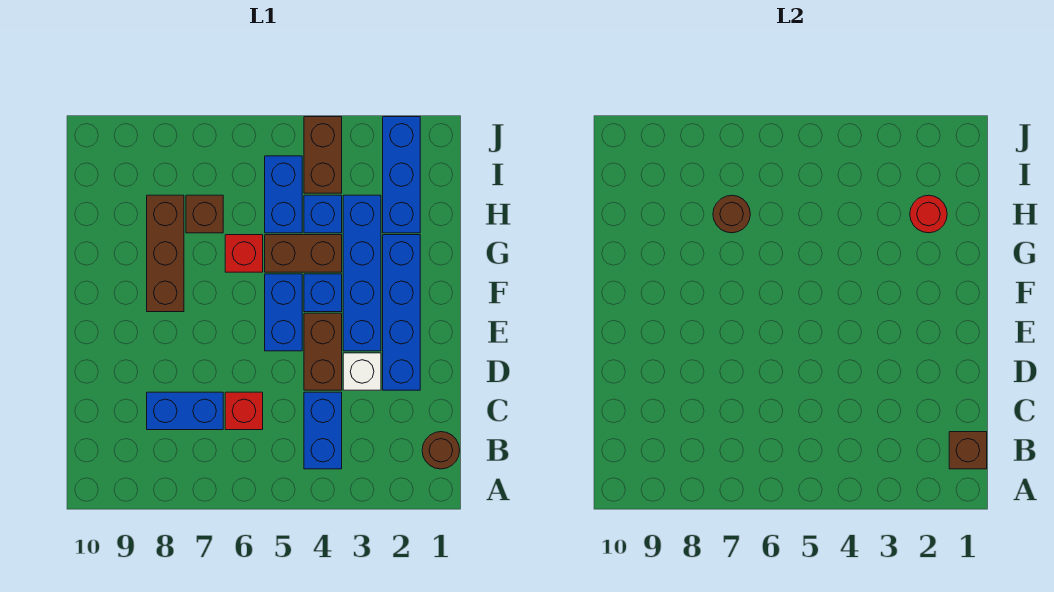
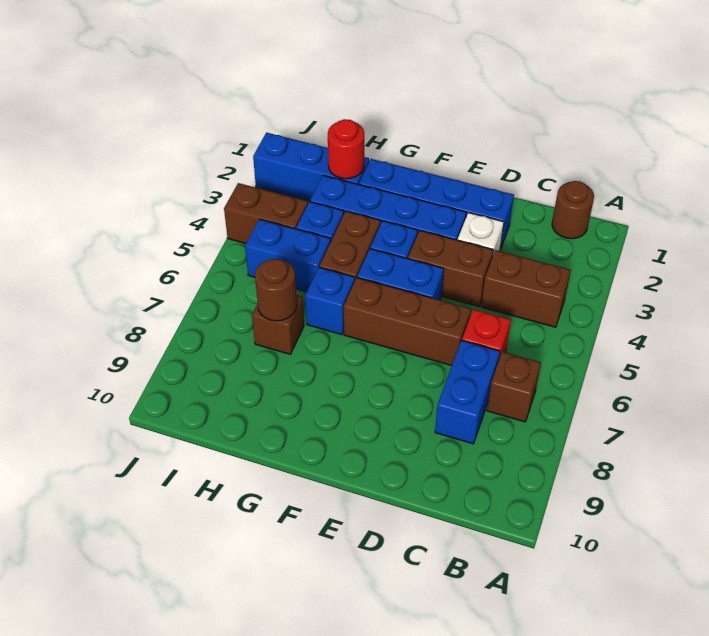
brown 1x1 brick [949,432,987,469] -> brown 1x1 brick moved to [487,352,541,422]
blue 1x2 brick [304,392,342,469] -> brown 1x2 brick [481,250,571,327]
brown 1x3 brick [147,195,184,312] -> brown 1x3 brick moved to [344,278,471,366]
red 1x1 brick [225,235,263,272] -> blue 1x1 brick [305,267,355,335]

